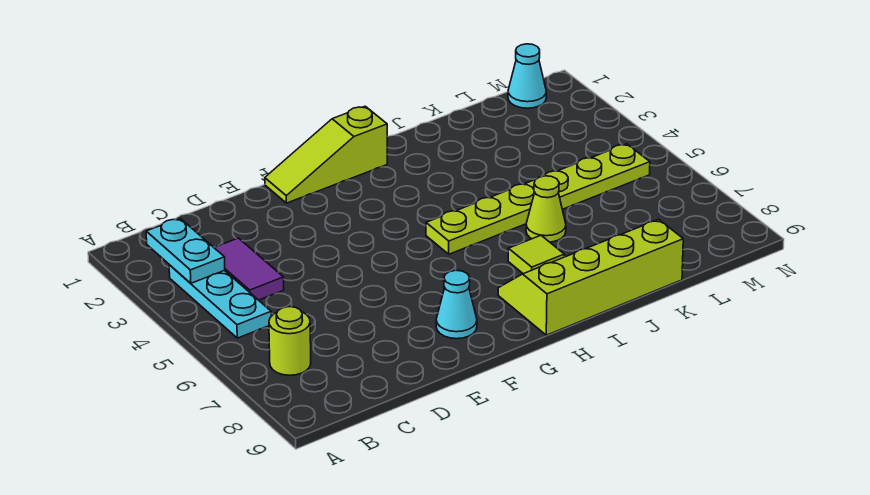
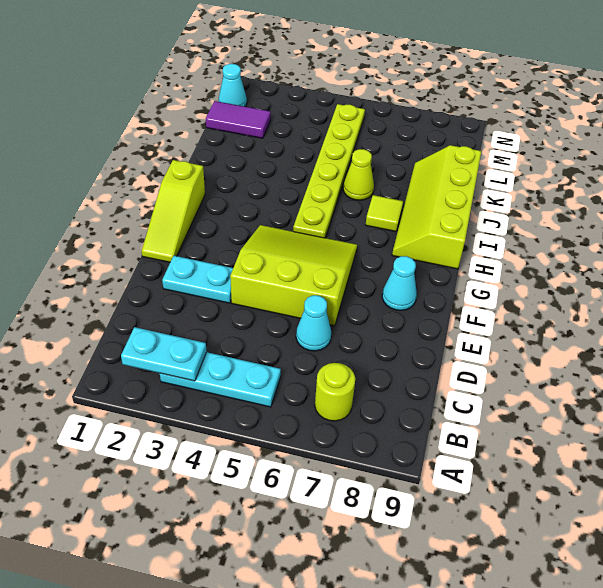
purple 1x2 tile [214,238,284,300] -> purple 1x2 tile moved to [206,101,271,138]
none -> cyan 1x1 cone [296,295,331,351]
none -> cyan 1x2 plate [162,256,233,303]
none -> lime 3x3 slope [230,225,357,326]

